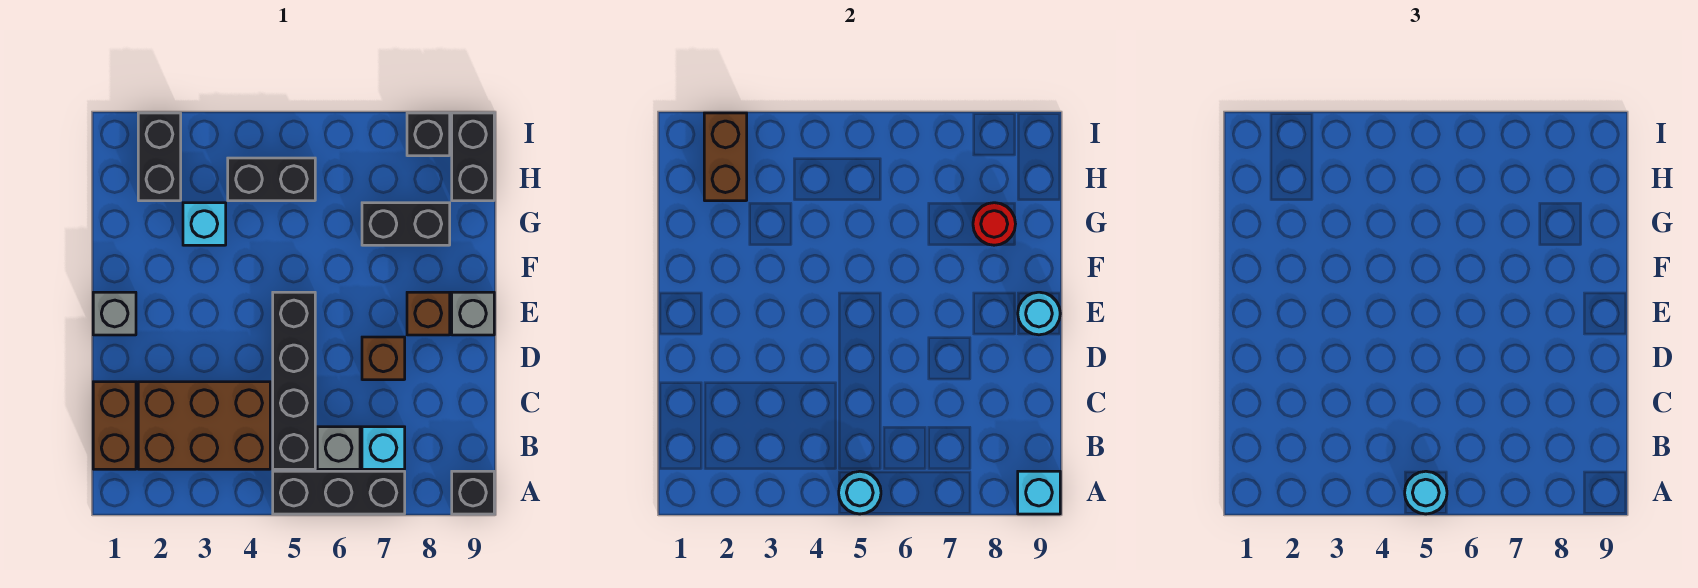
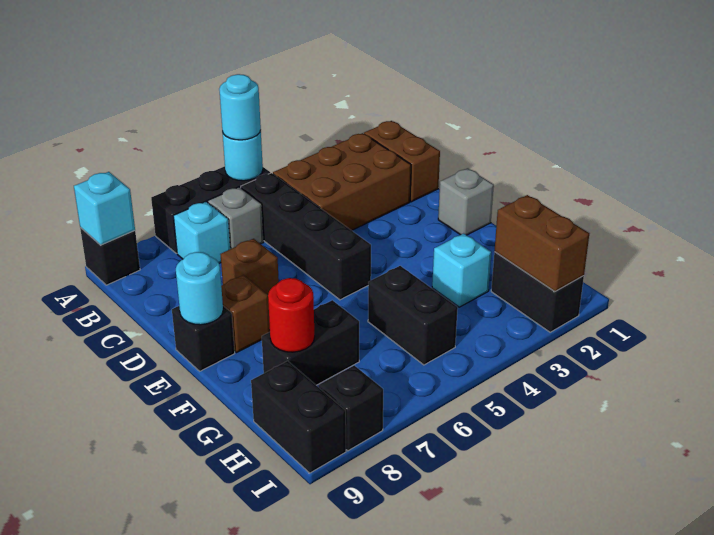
grey 1x1 brick [452,292,494,335] -> black 1x1 brick [172,306,235,371]
black 1x2 brick [228,158,315,201] -> black 1x2 brick turned to [368,266,458,365]

